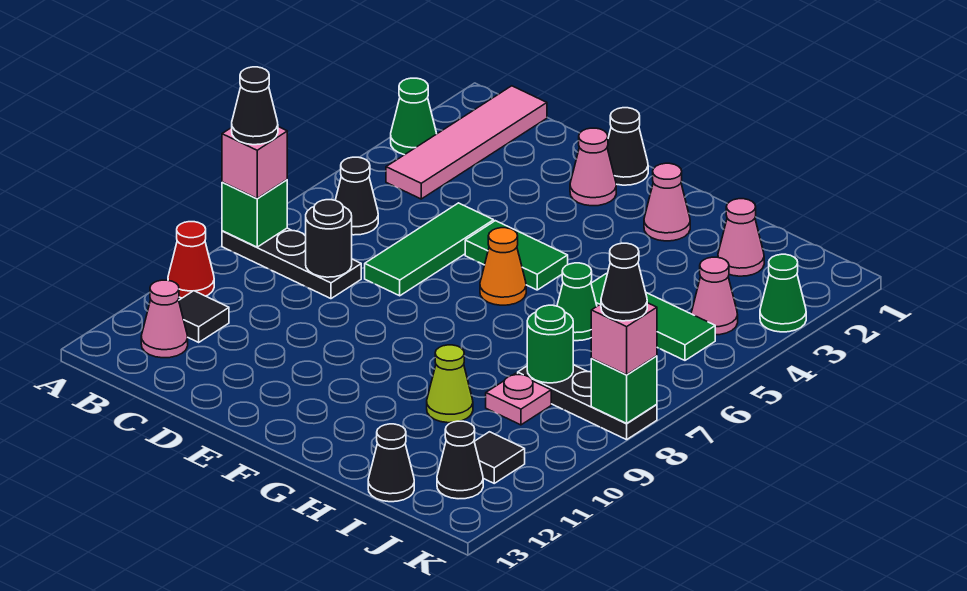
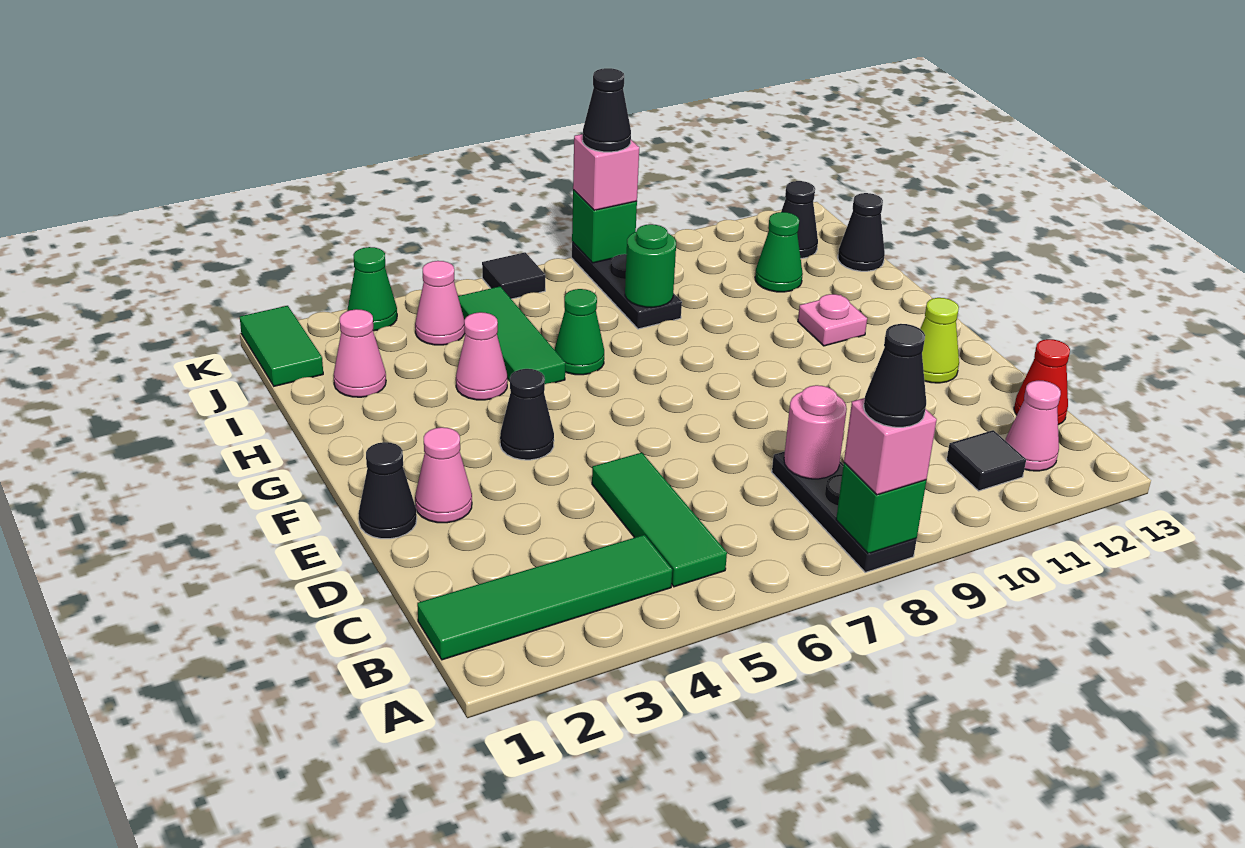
green 1x1 cone [391,78,436,155] -> green 1x1 cone moved to [755,212,803,292]
red 1x1 cone [168,222,214,298] -> red 1x1 cone moved to [1014,339,1070,425]
pink 1x4 tile [386,86,547,199] -> green 1x4 tile [417,535,672,660]
black 1x1 cone [335,157,378,235] -> black 1x1 cone moved to [500,369,554,460]
black 1x1 round brick [306,200,352,277] -> pink 1x1 round brick [784,385,847,479]
green 1x3 tile [365,203,494,296] -> green 1x3 tile turned to [592,453,727,587]
green 1x2 tile [465,221,568,290] -> green 1x2 tile moved to [240,306,323,386]
orange 1x1 cone [480,228,526,305] -> none
pink 1x1 cone [644,163,690,241] -> pink 1x1 cone moved to [456,312,507,400]
lime 1x1 cone [427,345,473,423] -> lime 1x1 cone moved to [920,298,959,383]
pink 1x1 plate [486,373,551,425] -> pink 1x1 plate moved to [798,294,867,346]
black 1x1 tile [474,432,525,483] -> black 1x1 tile moved to [482,252,545,299]

